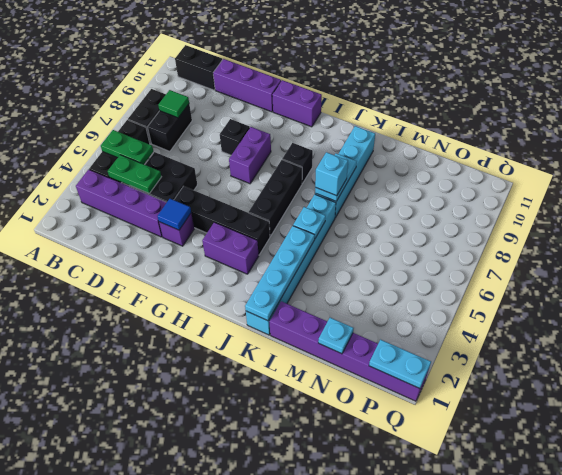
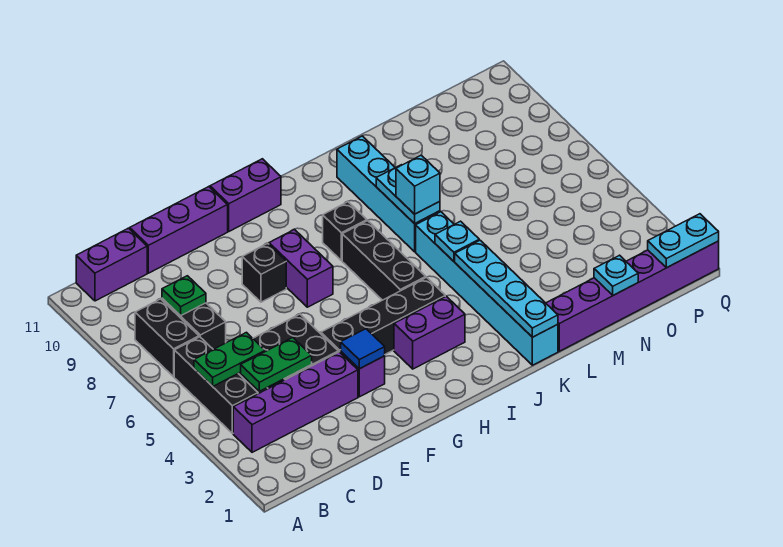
black 1x2 brick [175,45,223,90] -> purple 1x2 brick [76,228,147,301]
green 1x1 tile [158,90,189,118] -> green 1x1 plate [162,276,206,316]

